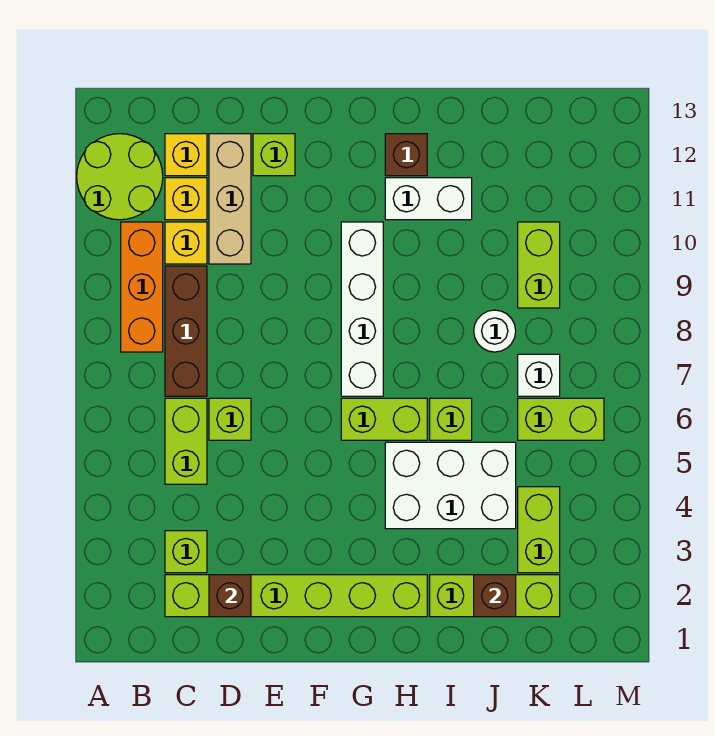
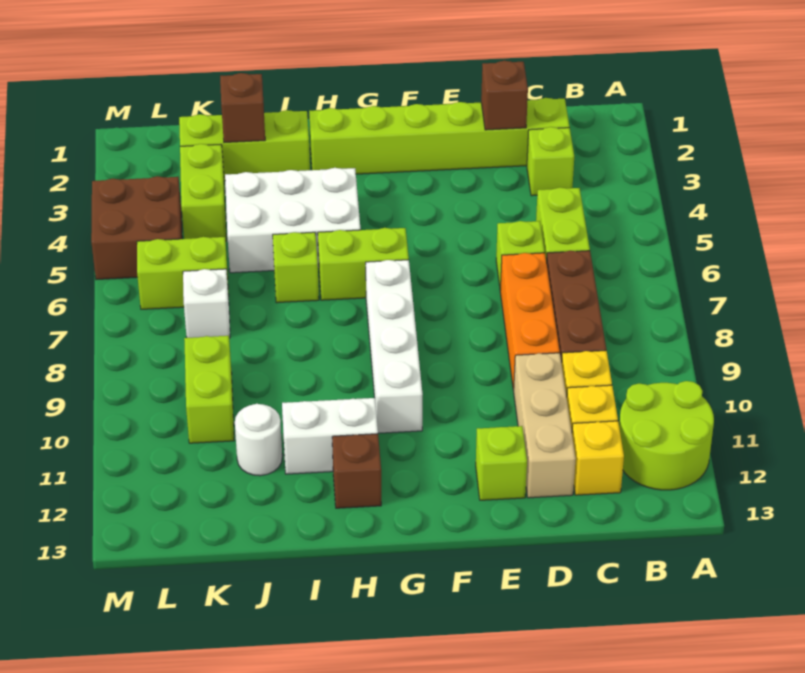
orange 1x3 brick [121,222,163,352] -> orange 1x3 brick moved to [500,253,560,391]
white 1x1 round brick [474,310,516,352] -> white 1x1 round brick moved to [235,404,282,476]
none -> brown 2x2 brick [91,176,182,280]

